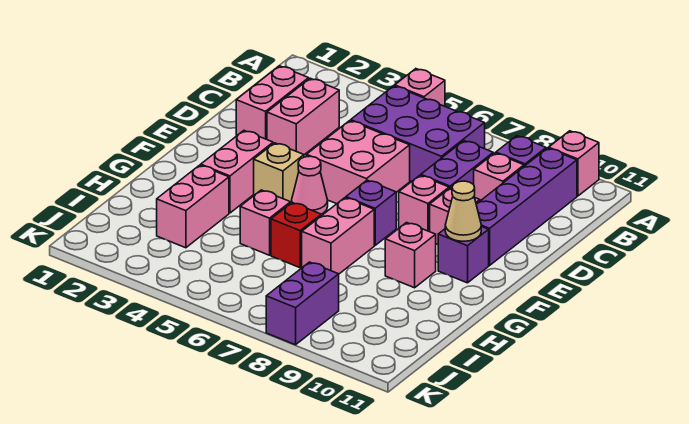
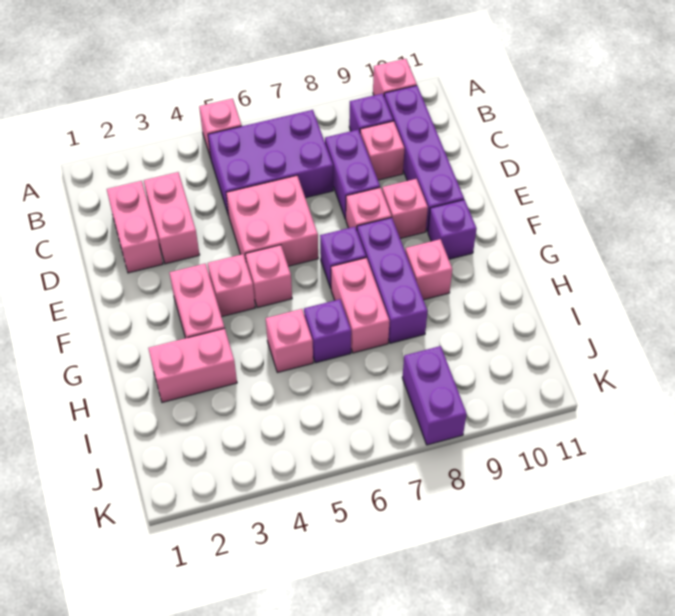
tan 1x1 brick [254,143,304,202] -> pink 1x1 brick [208,254,255,317]
pink 1x1 cone [292,156,328,214] -> pink 1x1 brick [245,245,292,308]
none -> purple 1x3 brick [357,217,428,343]
tan 1x1 cone [445,181,481,241] -> none
pink 1x2 brick [157,165,229,248] -> pink 1x2 brick turned to [148,328,237,402]
red 1x1 brick [271,203,321,268] -> purple 1x1 brick [304,299,351,363]

